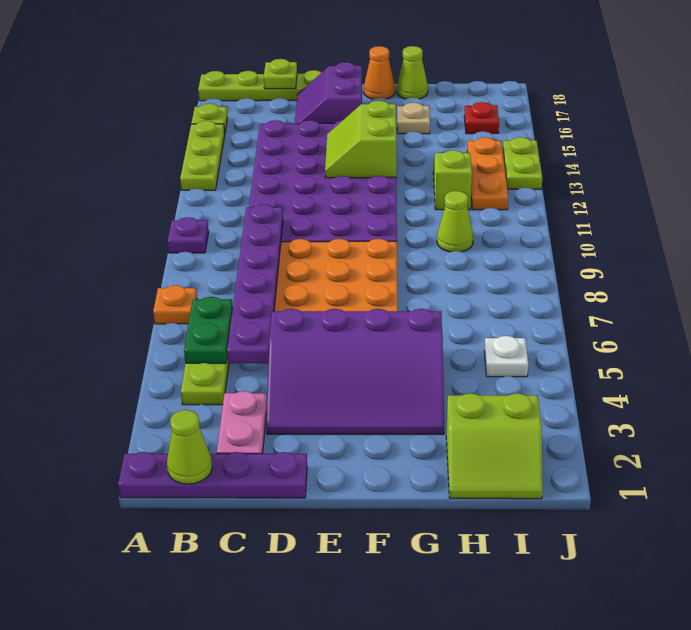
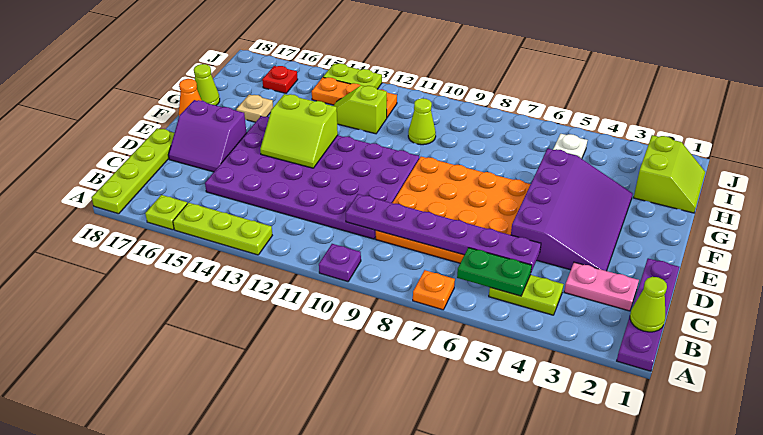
lime 1x1 plate [264,59,297,89] -> none

